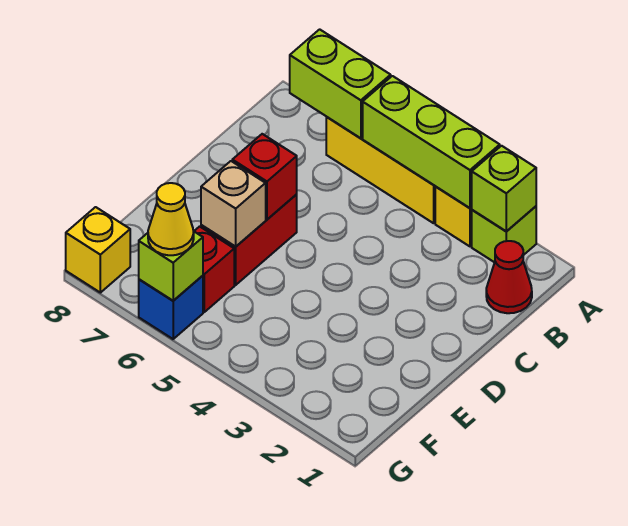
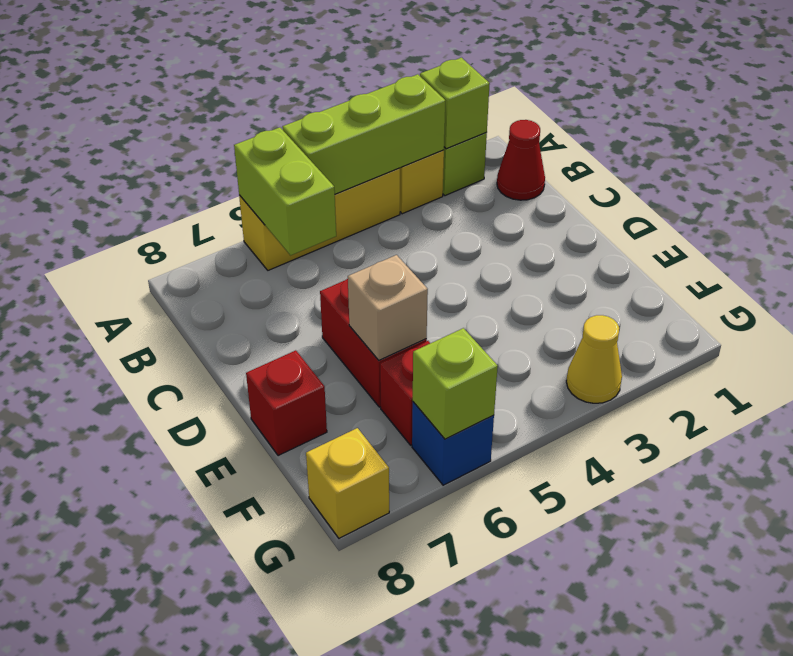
lime 1x2 brick [290,29,391,138] -> lime 1x2 brick turned to [234,127,336,256]
red 1x1 brick [232,134,297,219] -> red 1x1 brick moved to [246,350,327,456]
yellow 1x1 cone [148,183,194,255] -> yellow 1x1 cone moved to [566,315,622,403]

